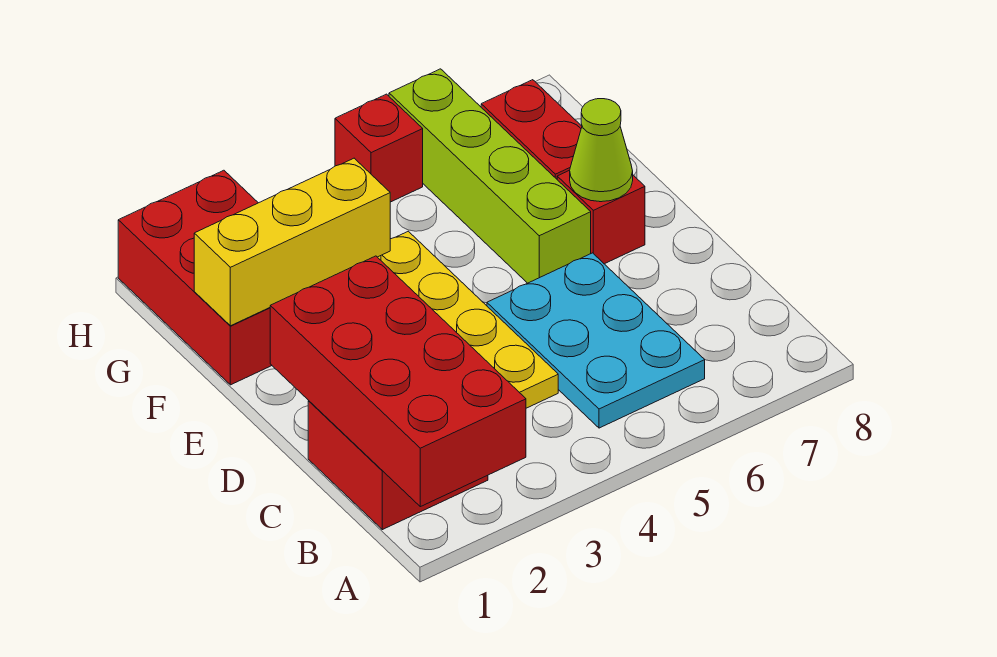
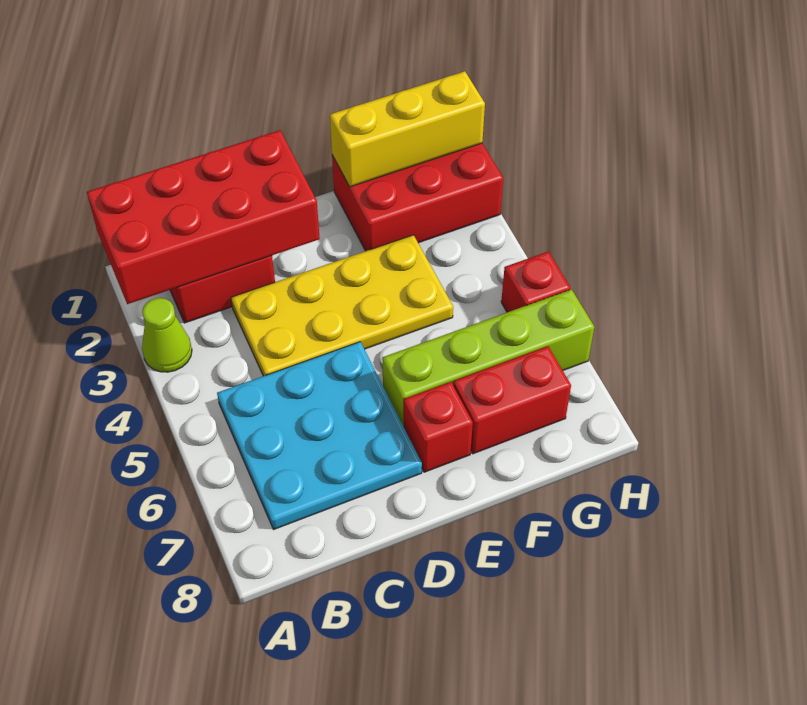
cyan 2x3 plate [487,253,705,428] -> cyan 3x3 plate [217,342,422,529]
lime 1x1 cone [570,99,633,202] -> lime 1x1 cone moved to [142,298,192,372]
yellow 1x3 brick [194,158,390,326] -> yellow 1x3 brick turned to [330,71,485,187]

